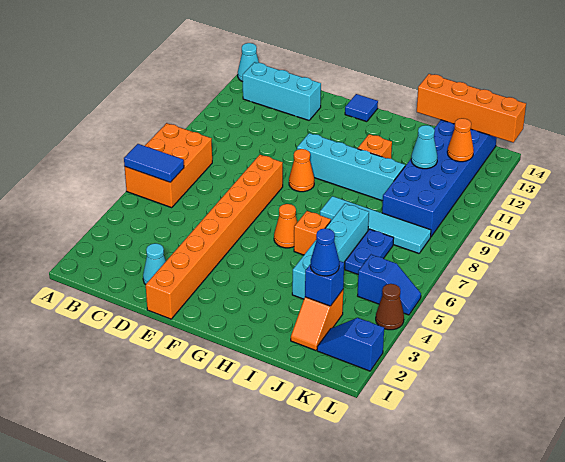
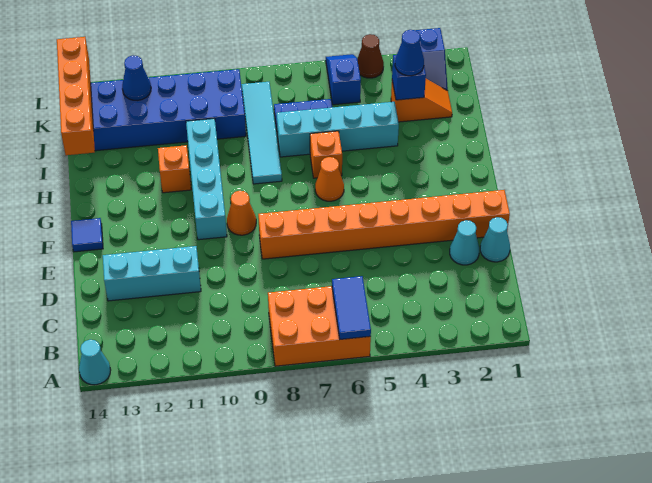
cyan 1x3 brick [243,62,321,120] -> cyan 1x3 brick turned to [103,246,201,301]
cyan 1x1 cone [411,125,437,169] -> cyan 1x1 cone moved to [480,217,510,262]
orange 1x1 cone [447,118,474,162] -> blue 1x1 cone [122,56,151,100]

